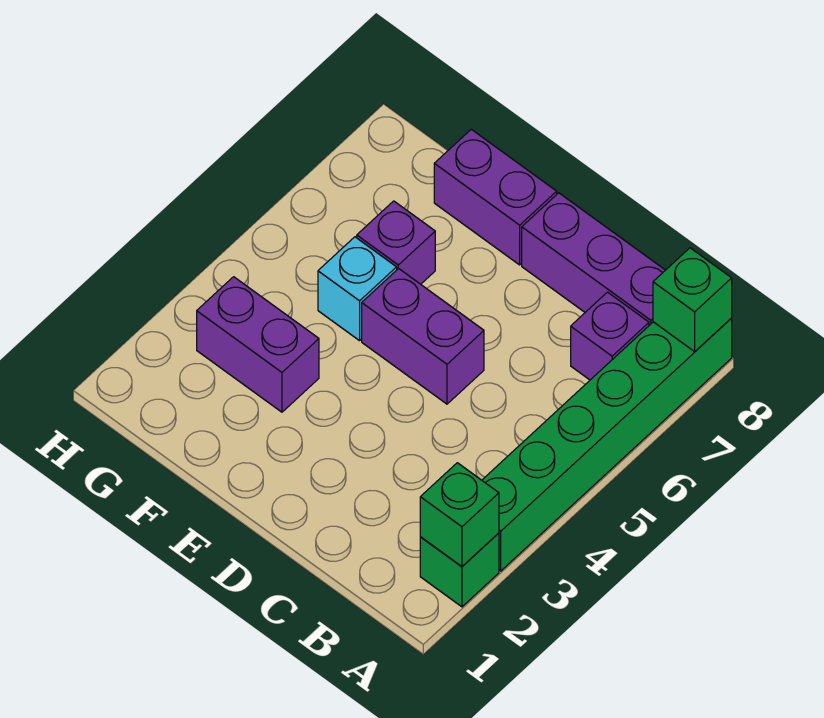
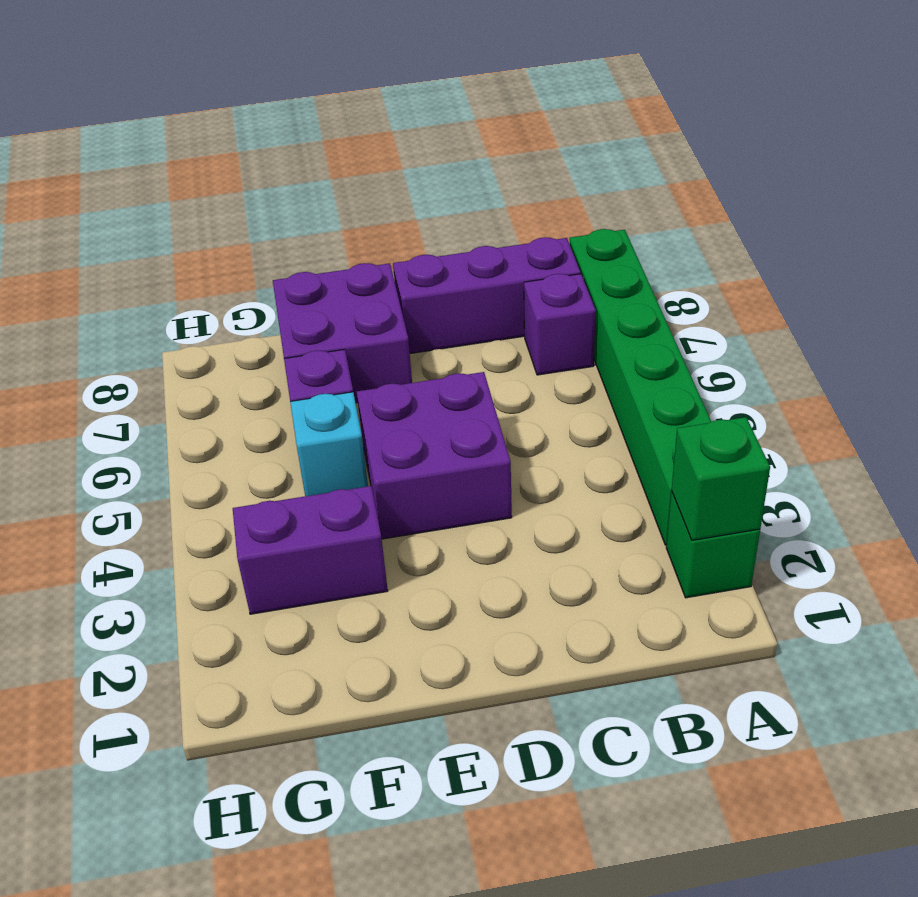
green 1x1 brick [653,248,732,351] -> none
purple 1x2 brick [362,269,484,404] -> purple 2x2 brick [357,372,512,539]
purple 1x2 brick [434,129,557,265] -> purple 2x2 brick [273,263,412,403]

